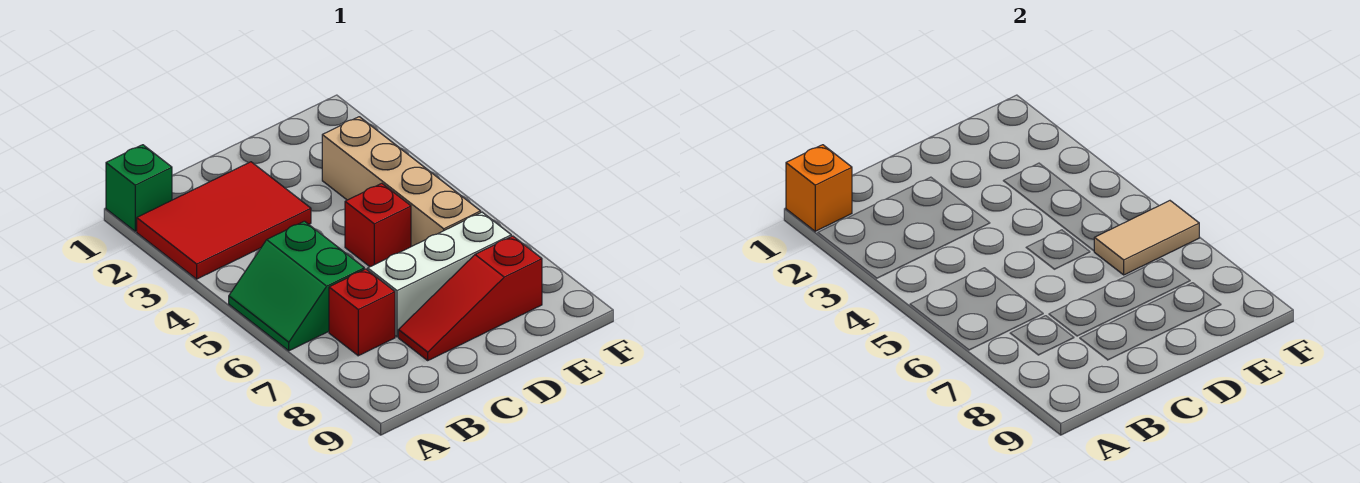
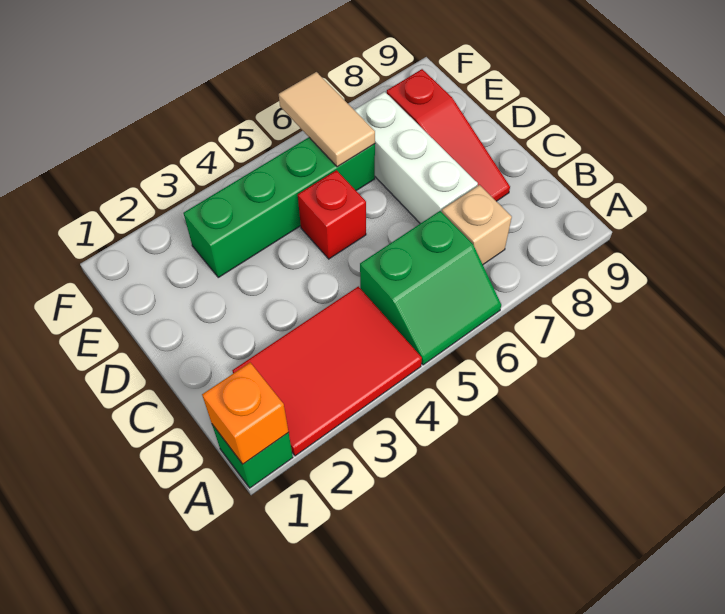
red 2x3 tile [137,162,311,279] -> red 2x3 tile turned to [232,286,422,456]
red 1x1 brick [329,269,395,356] -> tan 1x1 brick [442,185,512,264]
tan 1x4 brick [322,117,481,247] -> green 1x4 brick [183,137,375,277]

